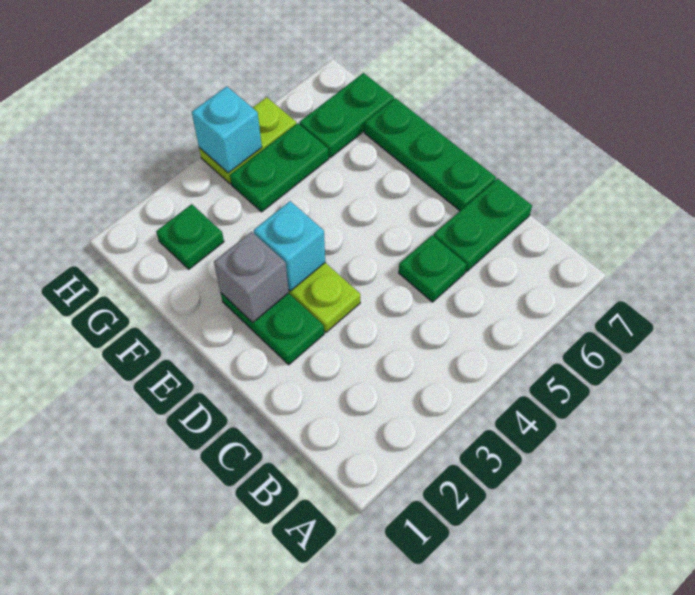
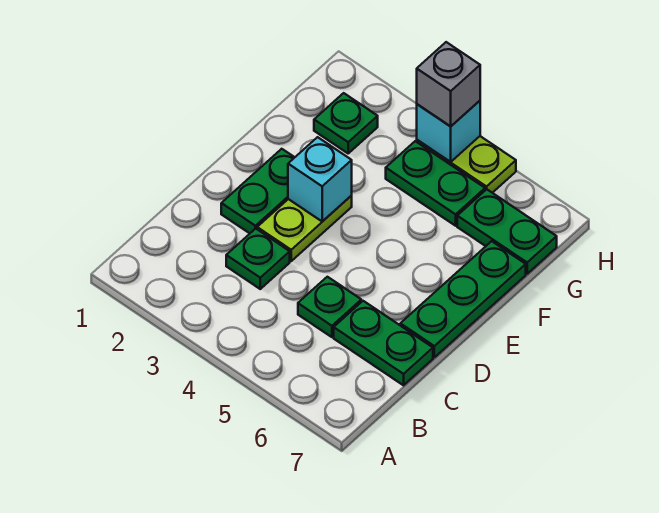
none -> green 1x1 plate [226,229,290,289]
grey 1x1 brick [214,232,289,323] -> grey 1x1 brick moved to [417,42,480,126]

